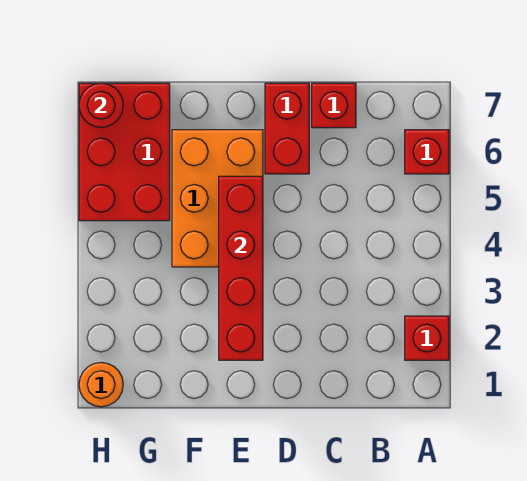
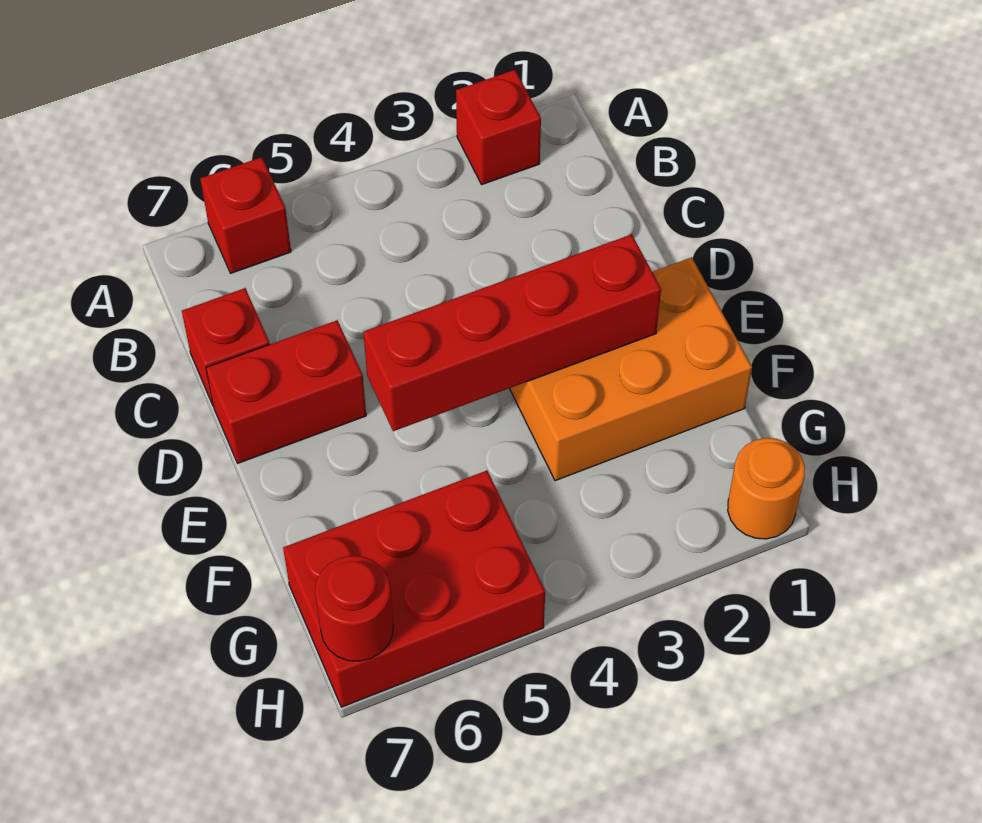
orange 2x3 brick [172,130,263,267] -> orange 2x3 brick moved to [509,257,752,481]

